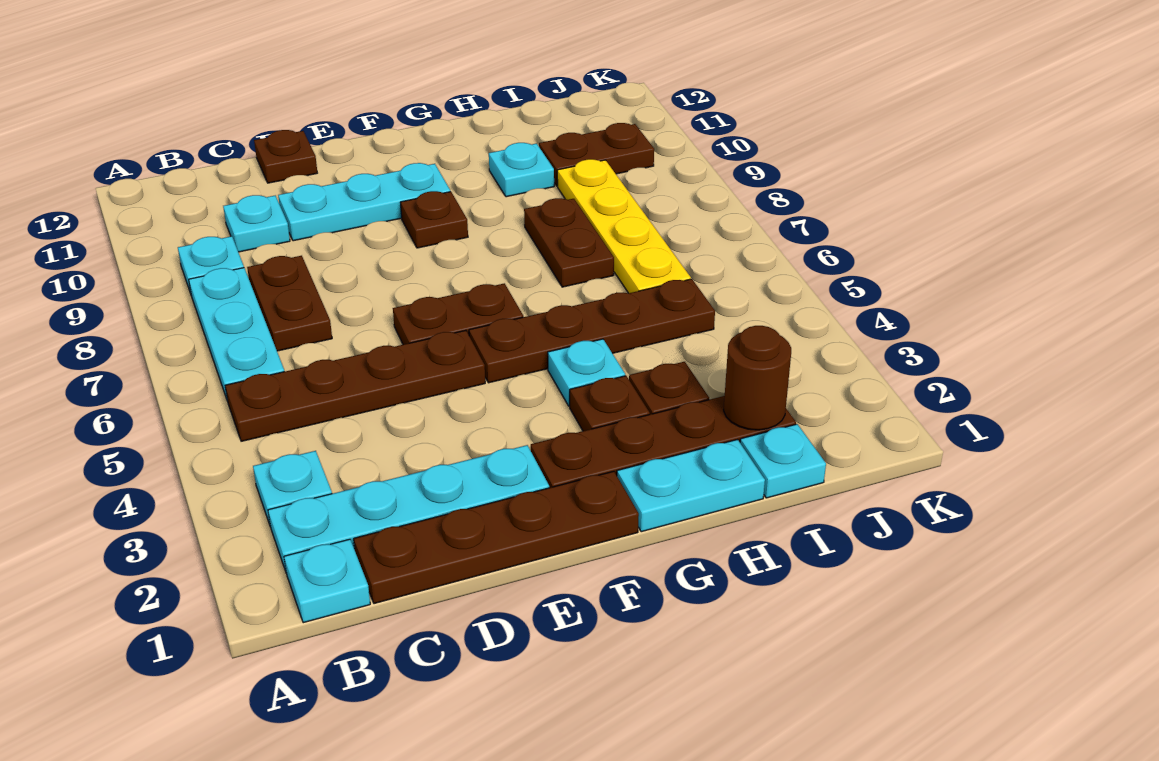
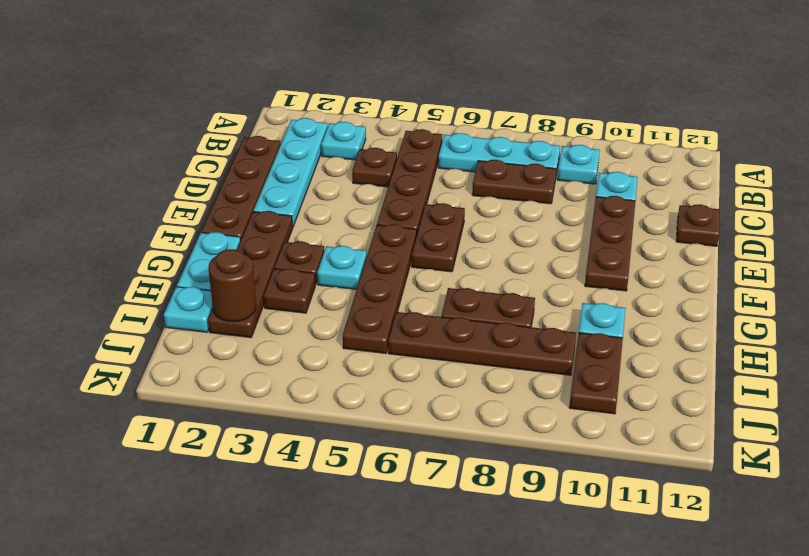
cyan 1x1 plate [284,539,370,623] -> none
cyan 1x3 plate [278,163,450,241] -> brown 1x3 plate [585,196,635,291]
brown 1x1 plate [400,191,468,248] -> brown 1x1 plate moved to [352,148,397,187]
yellow 1x4 plate [557,159,691,293] -> brown 1x4 plate [388,312,576,375]

